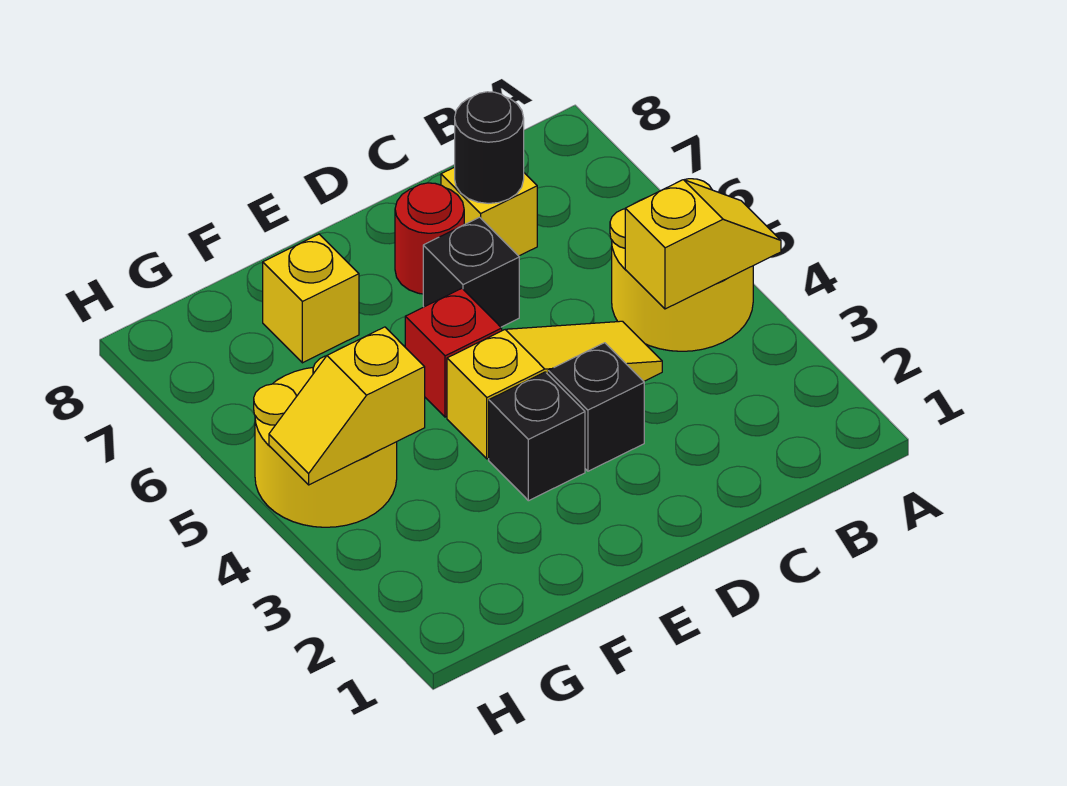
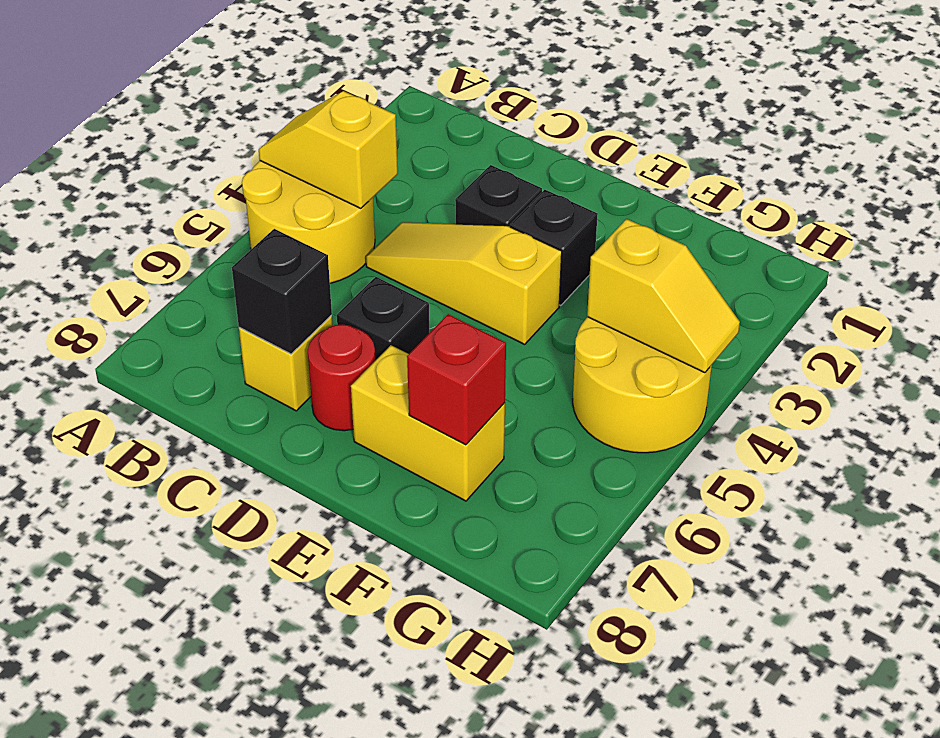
black 1x1 round brick [455,92,524,203] -> black 1x1 brick [232,229,332,354]
red 1x1 brick [405,289,502,417] -> red 1x1 brick moved to [407,314,506,445]
yellow 1x1 brick [263,234,359,363] -> yellow 1x2 brick [351,345,505,501]

